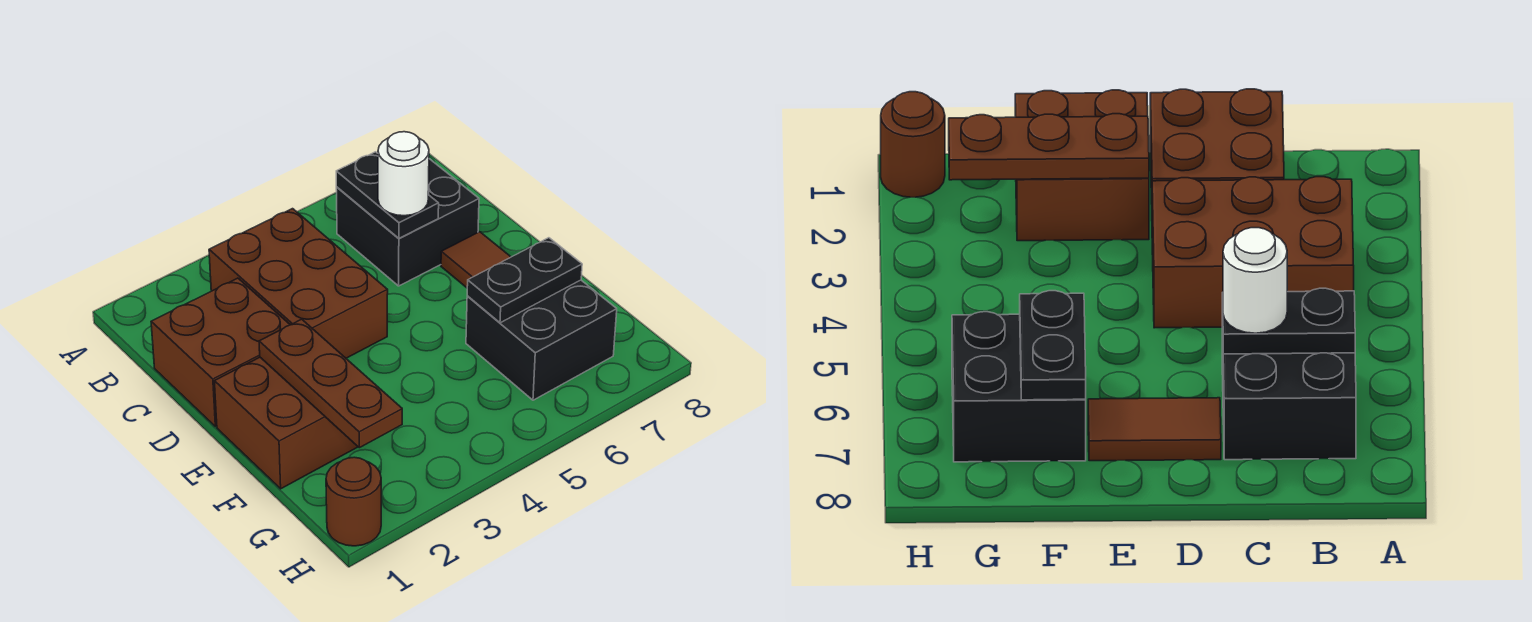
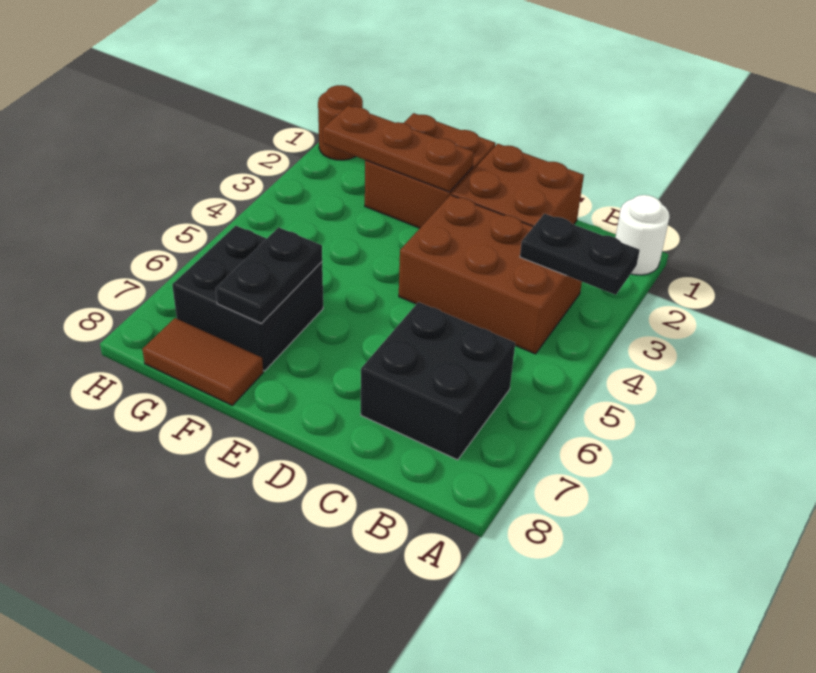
black 1x2 plate [336,152,439,238] -> black 1x2 plate moved to [520,214,640,295]
white 1x1 round brick [378,132,429,216] -> white 1x1 round brick moved to [615,195,669,275]
brown 1x2 tile [441,232,511,288] -> brown 1x2 tile moved to [142,318,263,405]

